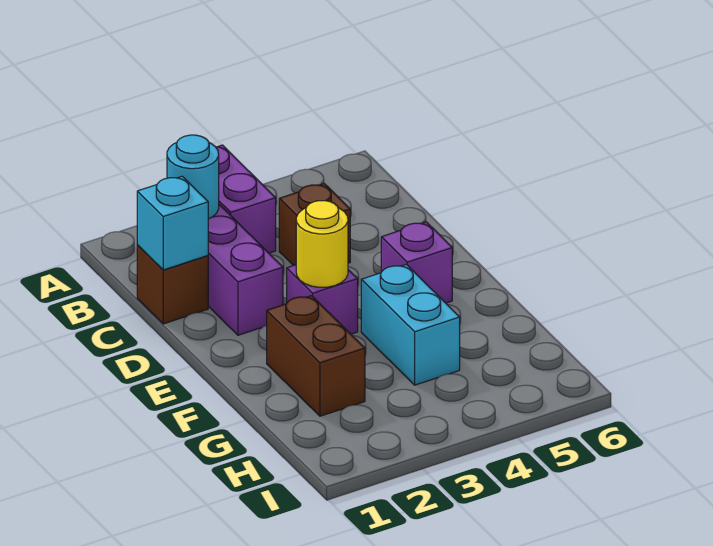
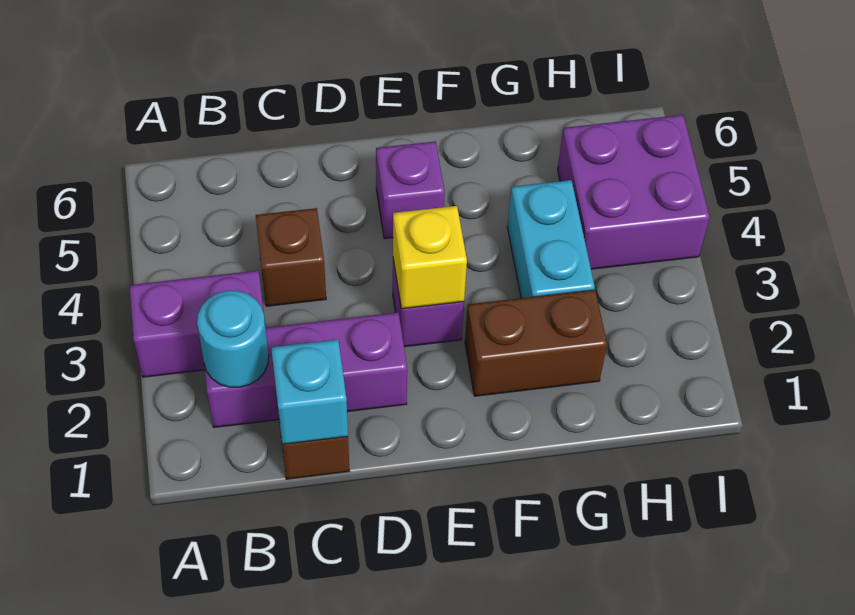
yellow 1x1 round brick [296,201,348,287] -> yellow 1x1 brick [393,206,467,309]
cyan 1x2 brick [361,264,460,385] -> cyan 1x2 brick turned to [507,180,595,298]
none -> purple 2x2 brick [558,115,710,269]

